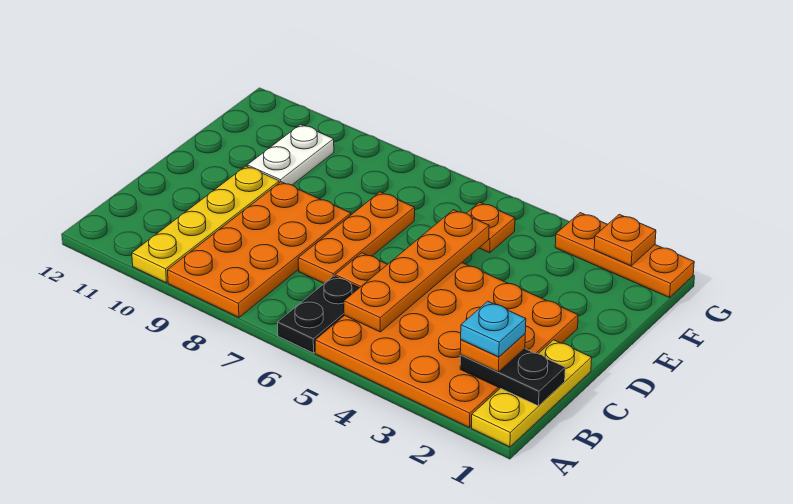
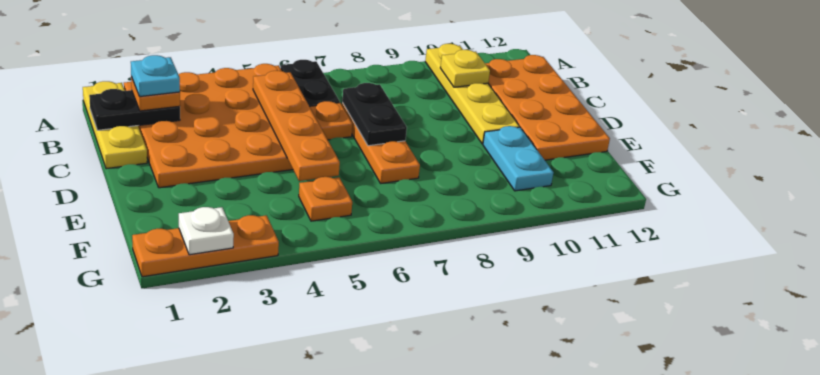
orange 2x4 plate [167,182,351,317] -> orange 2x4 plate moved to [485,55,610,160]
none -> yellow 1x1 plate [440,50,490,87]
none -> black 1x2 plate [342,83,407,146]
white 1x2 plate [247,124,334,185] -> cyan 1x2 plate [483,126,553,191]
orange 1x1 plate [594,214,656,266] -> white 1x1 plate [179,207,234,255]

